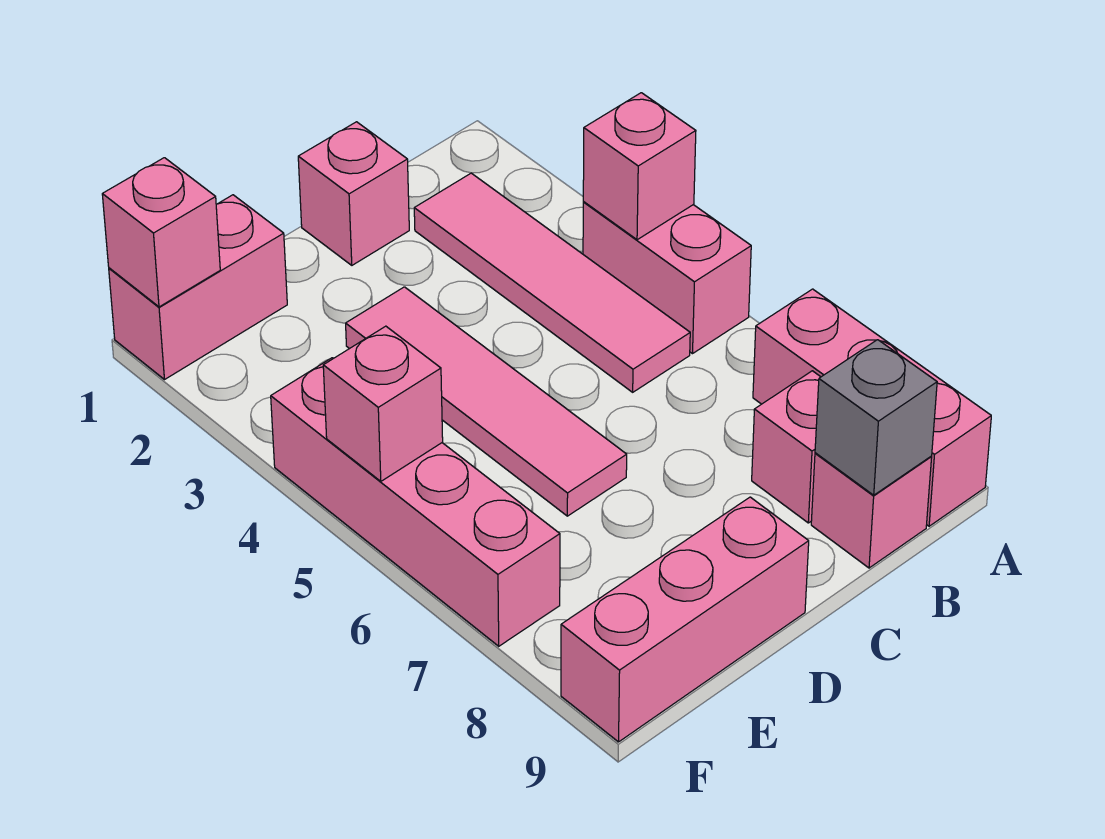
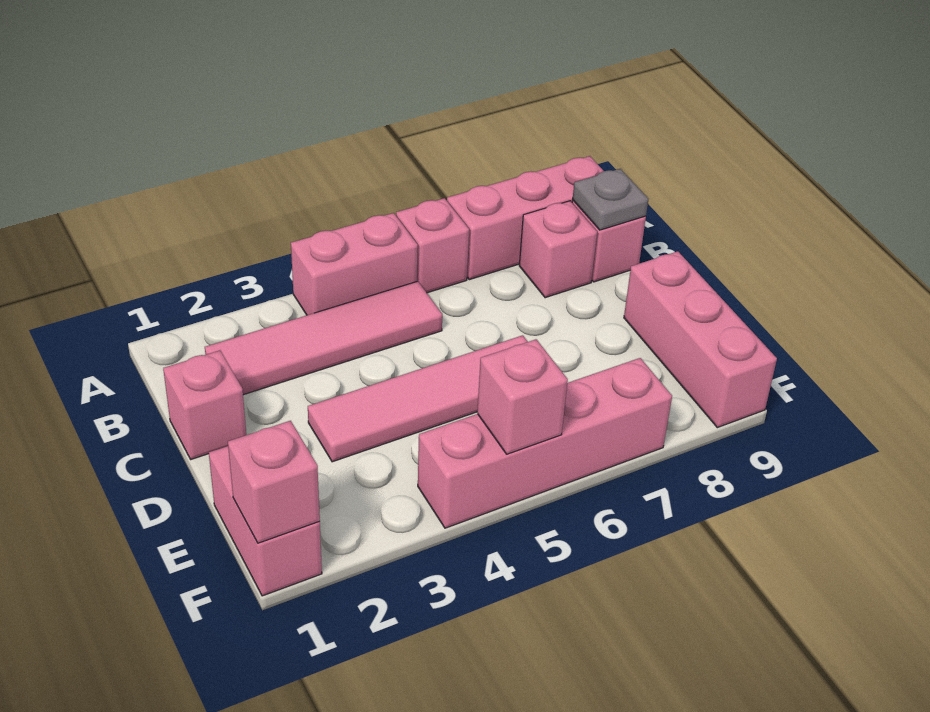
pink 1x1 brick [583,93,696,240] -> pink 1x1 brick moved to [396,198,469,293]
grey 1x1 brick [815,340,937,495] -> grey 1x1 plate [573,169,648,230]

